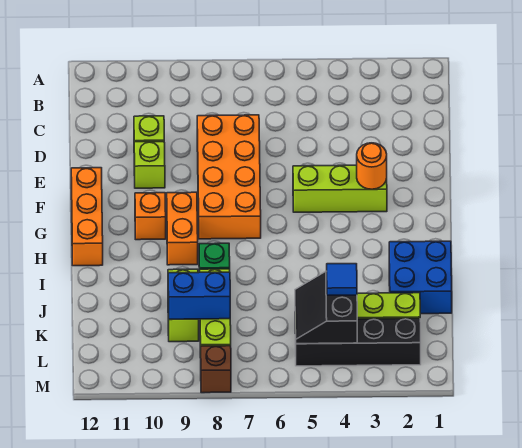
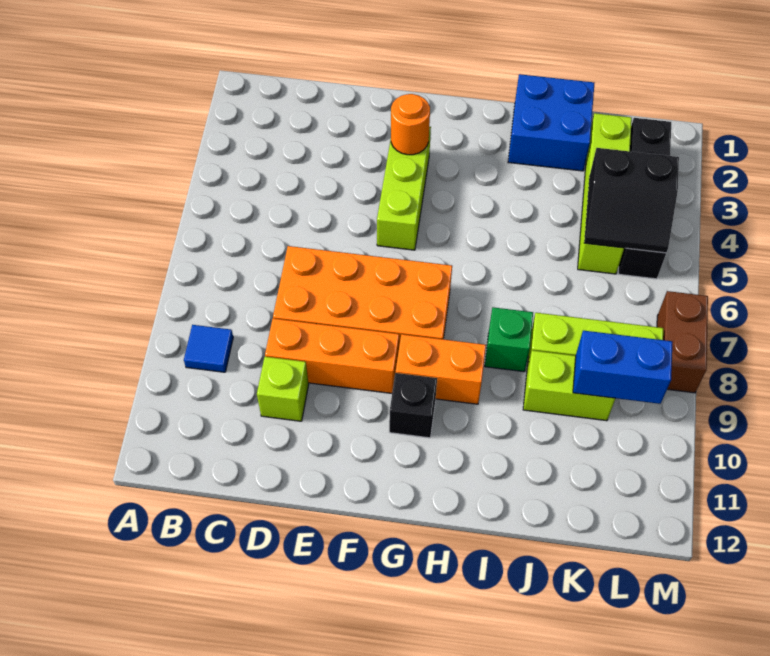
lime 1x1 brick [134,142,165,188] -> none
orange 1x3 brick [71,168,103,266] -> orange 1x3 brick moved to [265,319,399,393]
orange 1x1 brick [135,193,166,240] -> black 1x1 brick [389,373,437,438]
blue 1x1 tile [327,264,357,295] -> blue 1x1 tile moved to [184,325,233,372]
blue 1x2 brick [168,272,230,319] -> blue 1x2 brick turned to [573,331,673,404]
brown 1x1 brick [201,346,231,393] -> brown 1x2 brick [657,291,708,393]

